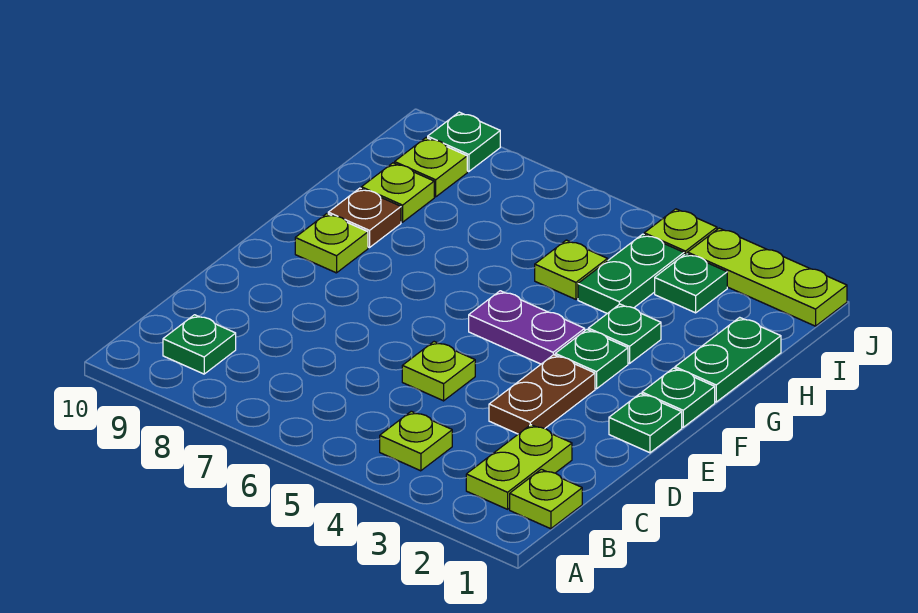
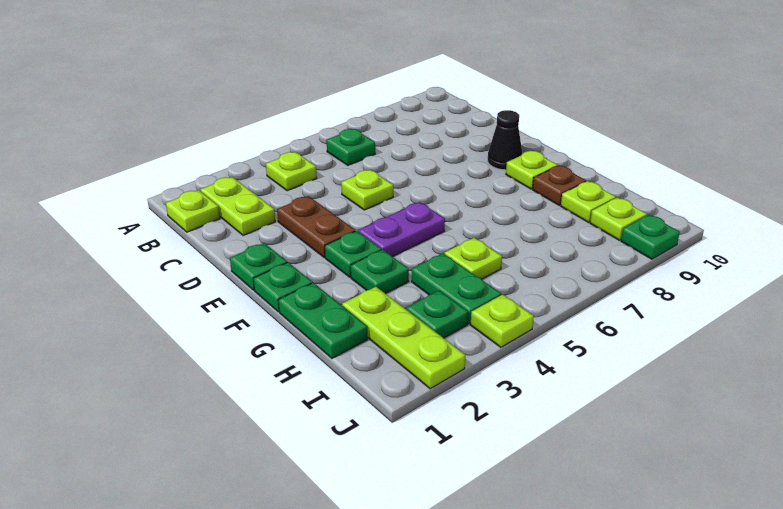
green 1x1 plate [163,315,236,374] -> green 1x1 plate moved to [327,129,375,165]
none -> black 1x1 cone [488,110,523,170]
lime 1x3 plate [688,228,847,326] -> lime 1x3 plate turned to [342,287,465,389]

